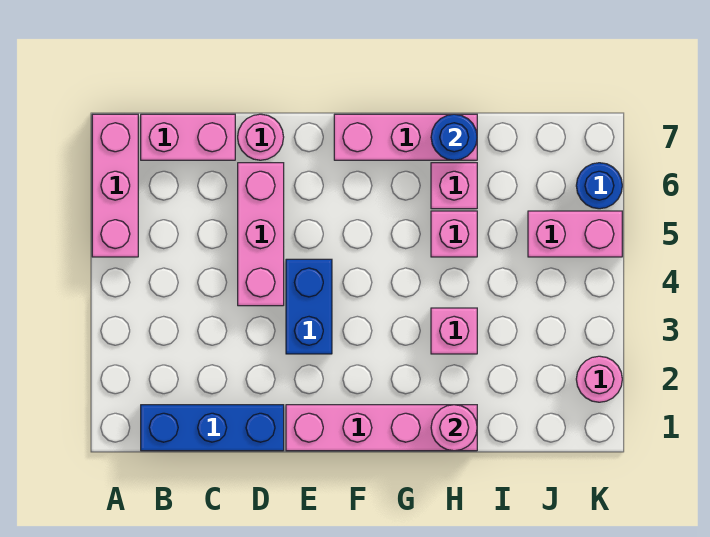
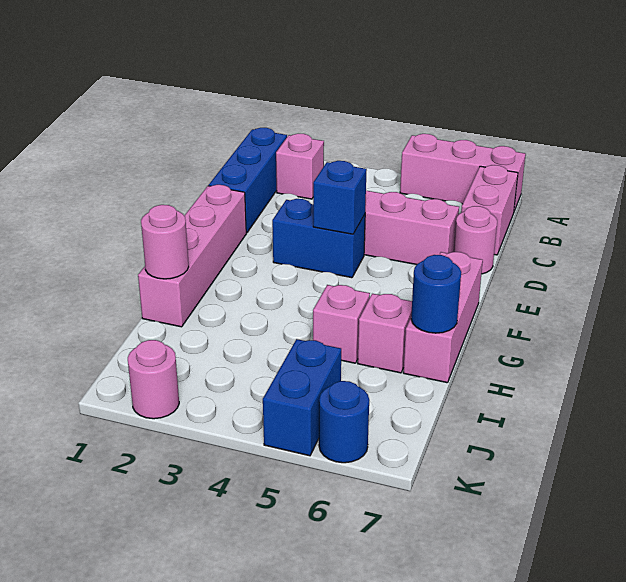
none -> blue 1x1 brick [313,161,367,234]
pink 1x1 brick [431,308,477,354] -> pink 1x1 brick moved to [276,134,324,199]
pink 1x2 brick [528,211,622,257] -> blue 1x2 brick [263,339,341,456]

